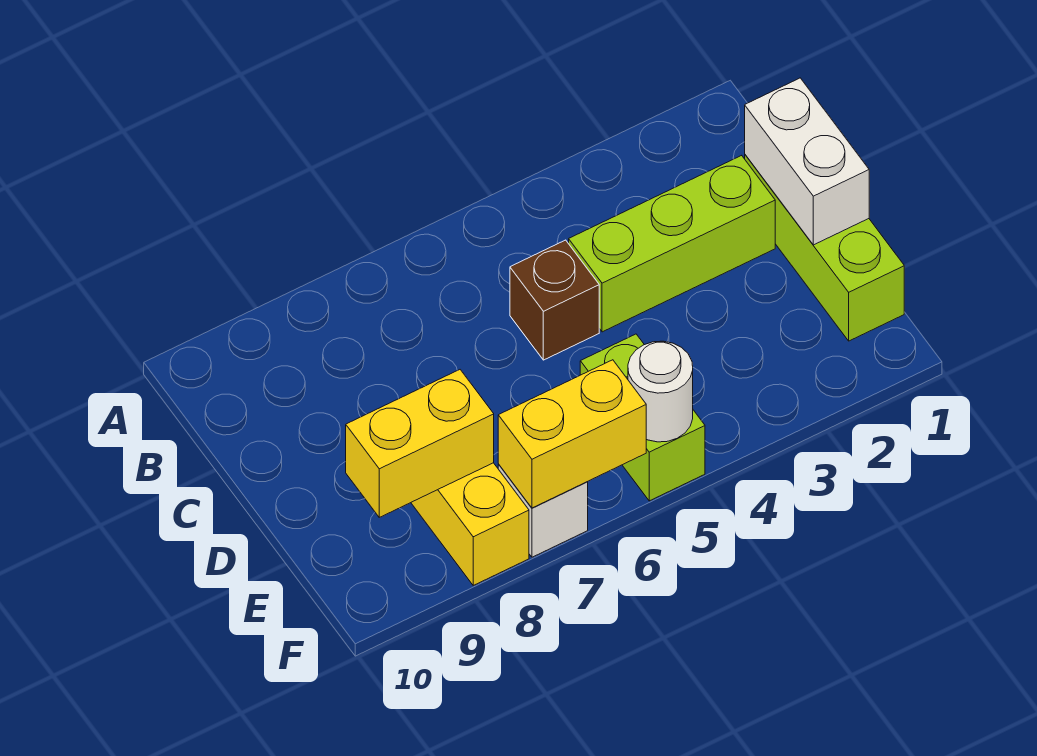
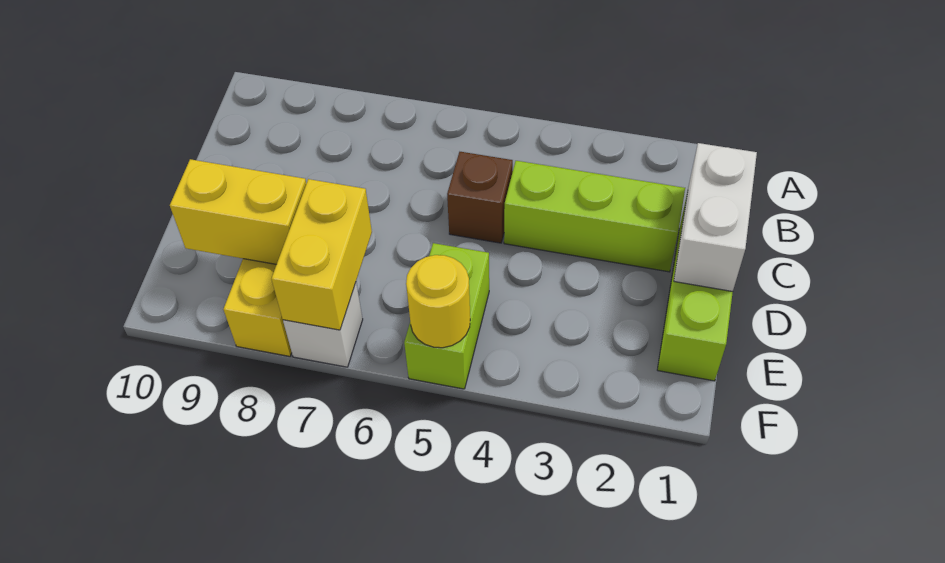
white 1x1 round brick [628,341,693,442] -> yellow 1x1 round brick [406,255,470,348]
yellow 1x2 brick [498,360,646,508] -> yellow 1x2 brick turned to [272,179,372,330]

